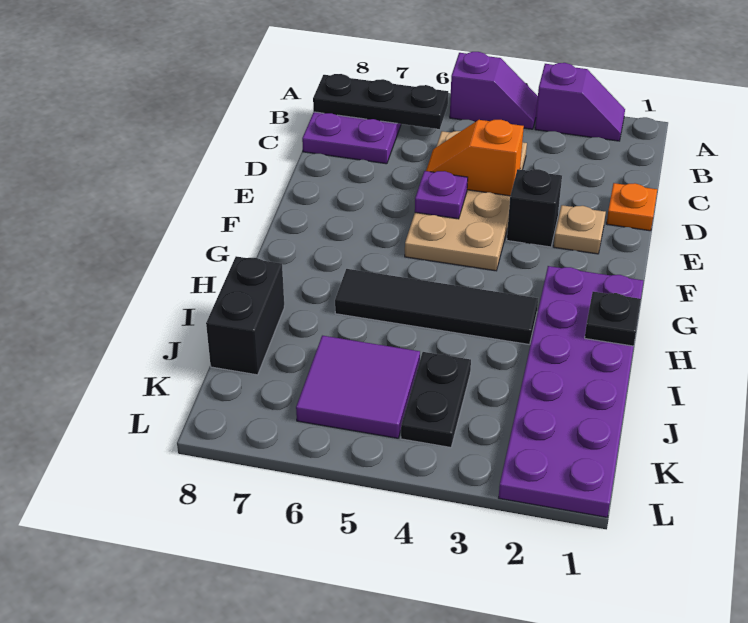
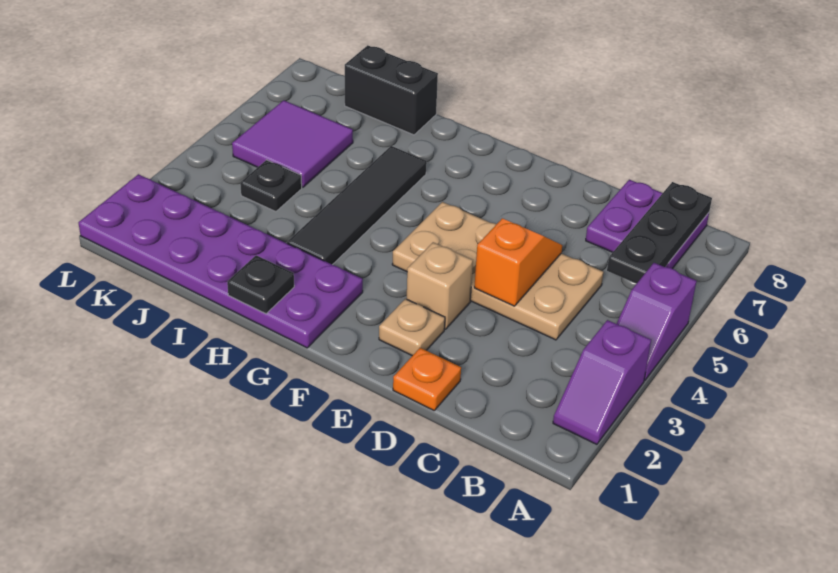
black 1x1 brick [507,169,562,247] -> tan 1x1 brick [407,242,473,329]
purple 1x1 plate [415,171,468,219] -> none
black 1x2 plate [401,352,471,447] -> black 1x1 plate [240,160,302,212]

